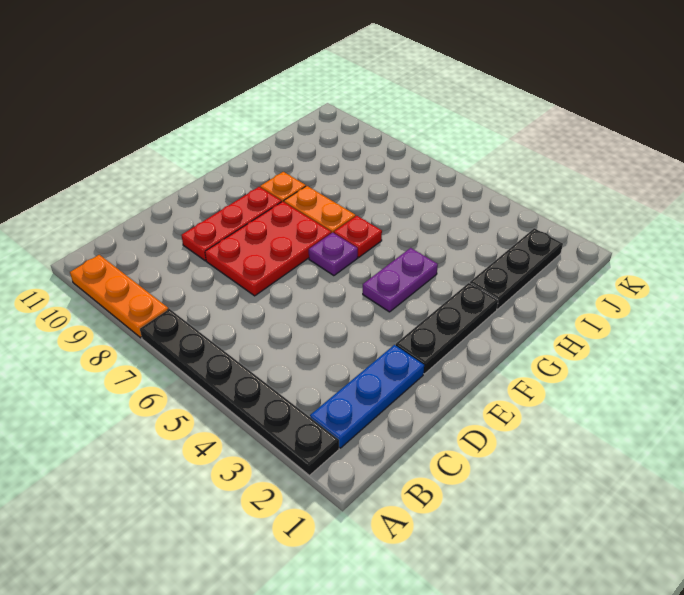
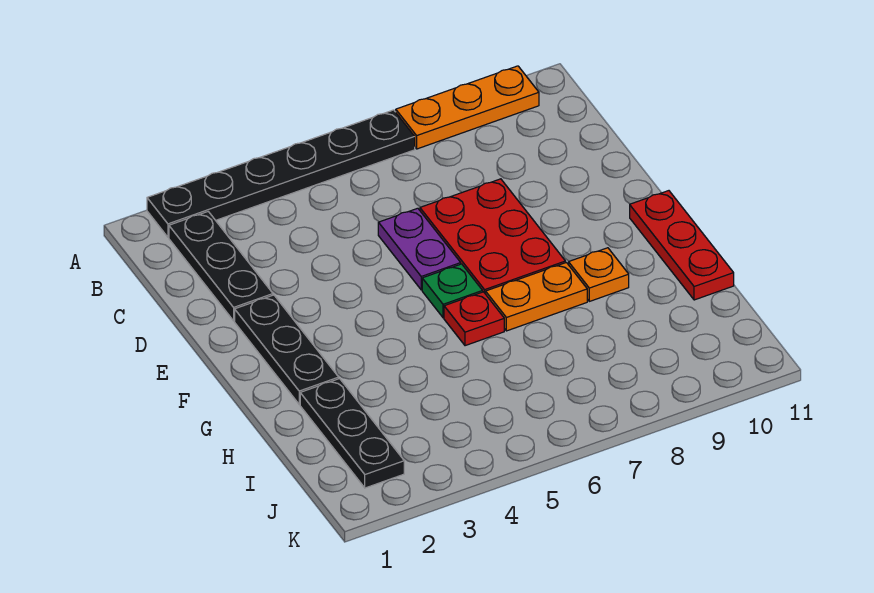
blue 1x3 plate [310,345,424,448] -> black 1x3 plate [169,212,273,321]
red 1x3 plate [181,187,282,261] -> red 1x3 plate moved to [630,191,734,300]
purple 1x2 plate [363,248,438,312] -> purple 1x2 plate moved to [378,208,461,290]
purple 1x1 plate [309,232,358,276] -> green 1x1 plate [422,264,483,318]

